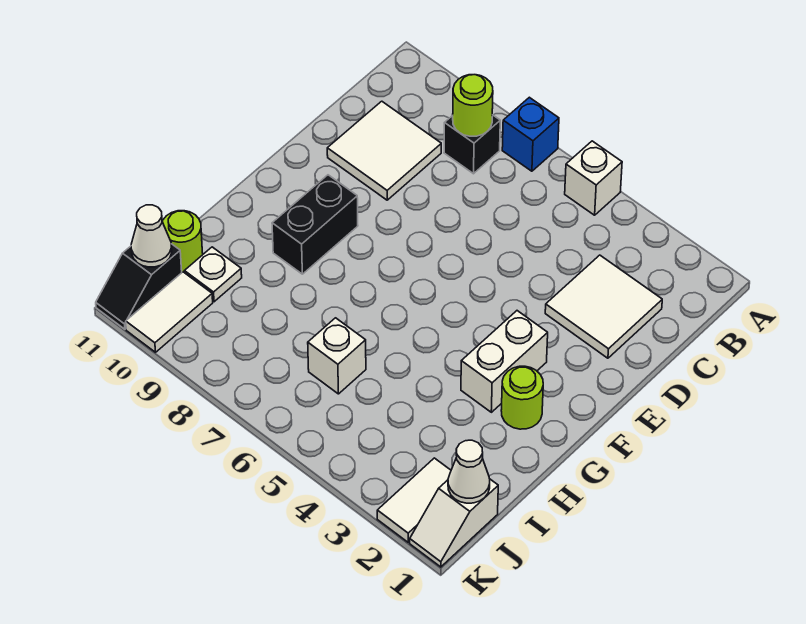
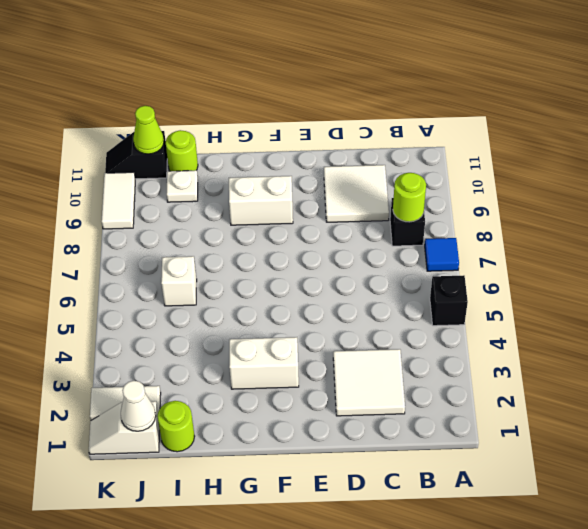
white 1x1 brick [565,141,622,215] -> black 1x1 brick [430,275,468,326]
blue 1x1 brick [502,97,559,171] -> blue 1x1 tile [425,238,459,271]
black 1x2 brick [272,175,358,274] -> white 1x2 brick [229,176,293,225]
lime 1x1 round brick [501,366,543,429] -> lime 1x1 round brick moved to [157,401,195,452]
white 1x2 tile [126,272,213,352] -> white 1x2 tile turned to [102,172,135,229]
white 1x1 cone [131,205,172,267] -> lime 1x1 cone [133,106,164,154]

